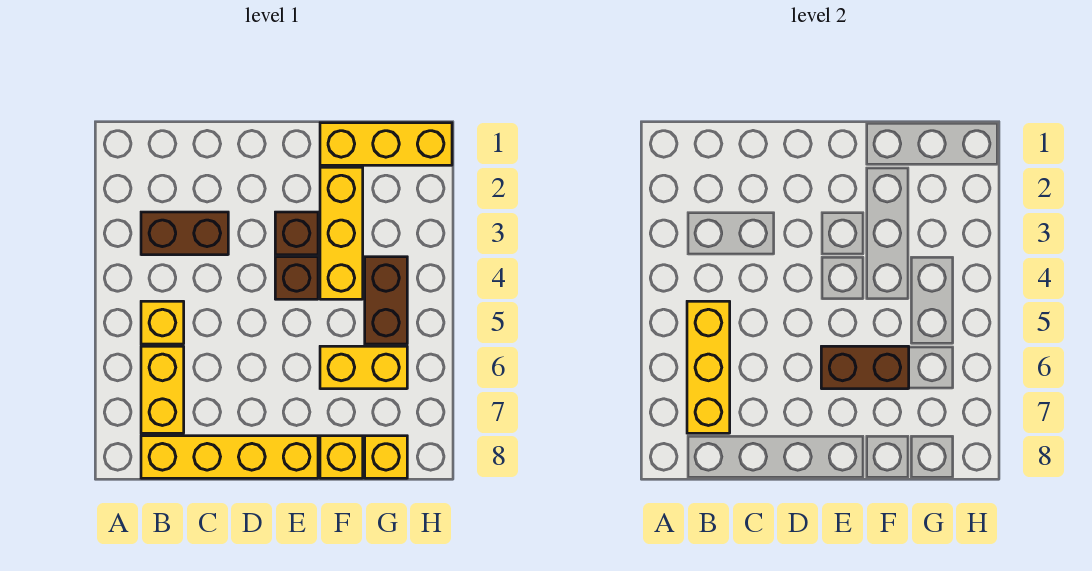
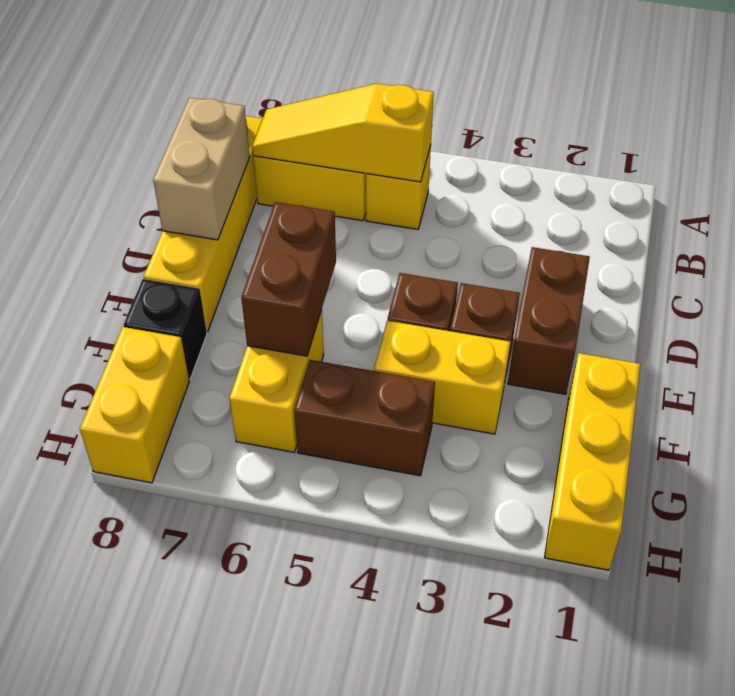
brown 1x2 brick [141,212,228,255] -> brown 1x2 brick moved to [508,247,590,394]
yellow 1x3 brick [687,301,730,433] -> yellow 1x3 slope [252,84,434,182]
none -> tan 1x2 brick [153,98,250,240]
yellow 1x3 brick [320,167,363,299] -> yellow 1x2 brick [374,321,511,434]
yellow 1x1 brick [320,436,363,478] -> black 1x1 brick [124,279,207,379]
yellow 1x1 brick [365,436,407,478] -> yellow 1x2 brick [80,327,189,483]

